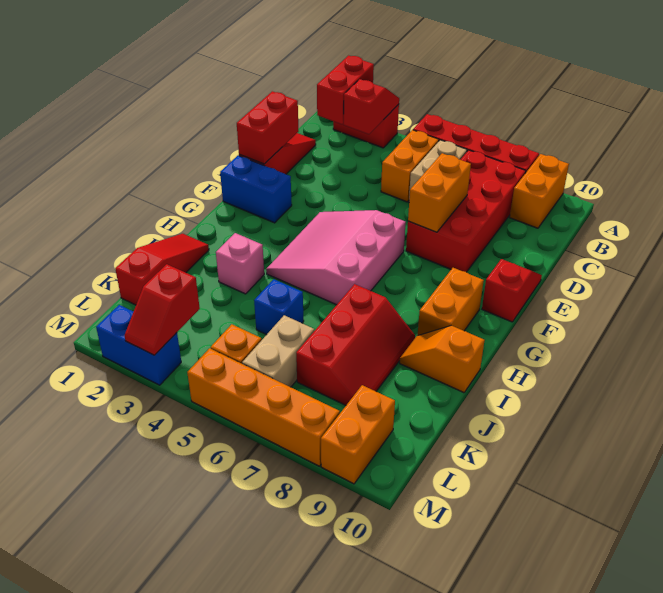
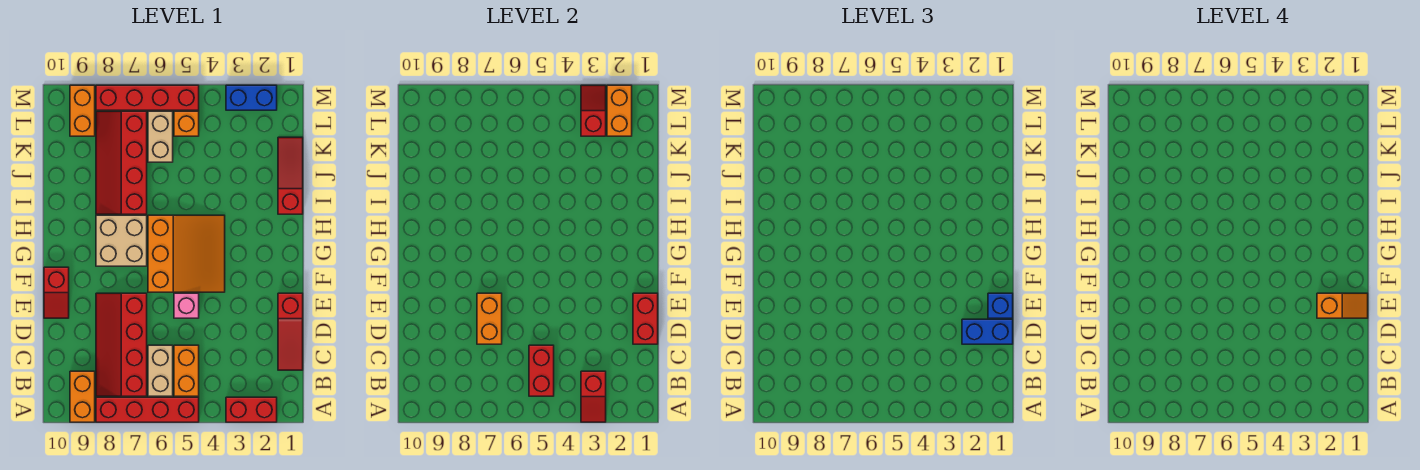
red 1x2 brick [317,56,374,124] -> red 1x2 brick moved to [529,345,554,396]
red 2x4 brick [406,150,526,272] -> red 2x4 slope [96,293,147,396]
blue 1x2 brick [220,155,292,223] -> blue 1x2 brick moved to [962,319,1013,344]
pink 3x3 slope [266,210,406,305] -> orange 3x3 slope [148,215,225,292]
none -> tan 2x2 brick [96,215,147,266]
orange 1x2 brick [418,268,484,335] -> orange 1x2 brick moved to [607,85,632,136]
red 1x3 slope [115,234,209,305] -> red 1x3 slope turned to [278,137,303,214]
pink 1x1 brick [216,233,264,294] -> pink 1x1 brick moved to [174,293,199,318]
red 2x3 slope [296,284,415,405] -> red 2x4 slope [96,111,147,214]
orange 1x2 slope [400,326,485,393] -> orange 1x2 slope moved to [1317,293,1368,318]
blue 1x1 brick [254,279,304,335] -> blue 1x1 brick moved to [988,293,1013,318]
orange 1x4 brick [187,348,340,466] -> red 1x4 brick [96,85,199,110]

